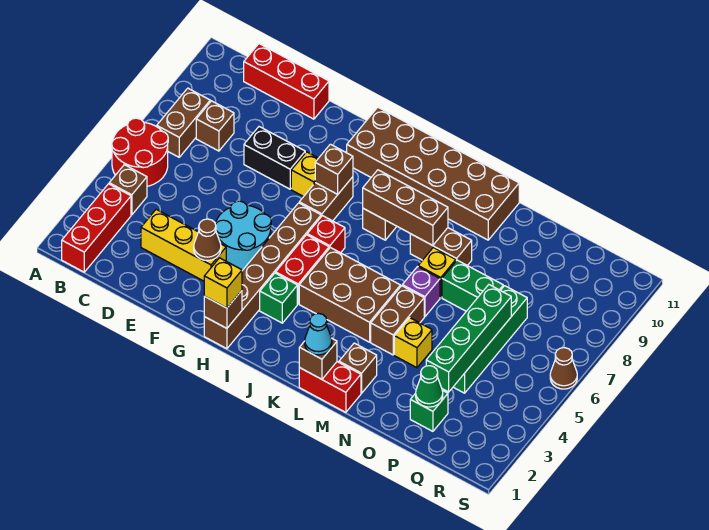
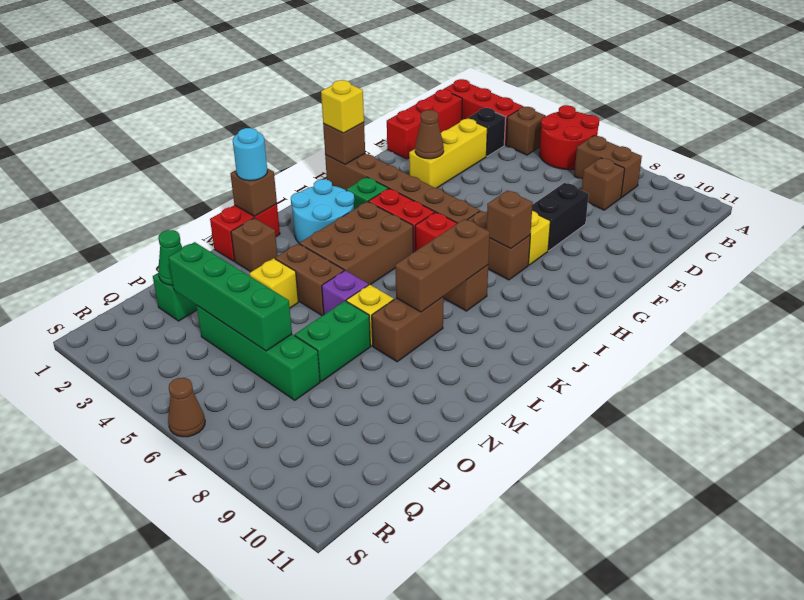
none -> black 1x1 brick [467,108,506,156]
red 1x3 brick [244,44,329,119] -> red 1x3 brick moved to [387,89,462,159]
cyan 2x2 round brick [216,201,271,270] -> cyan 2x2 round brick moved to [291,179,354,244]
brown 2x6 brick [347,107,519,240] -> none
cyan 1x1 cone [305,313,332,355] -> cyan 1x1 round brick [233,128,267,181]

